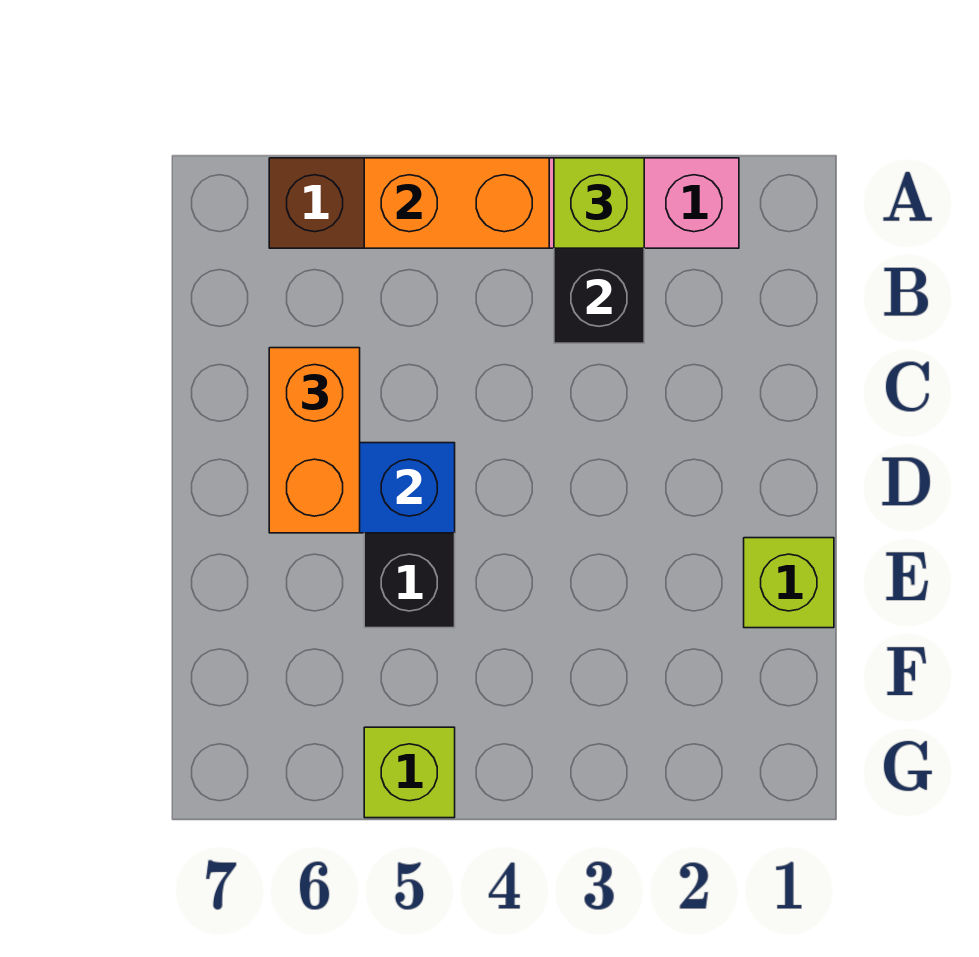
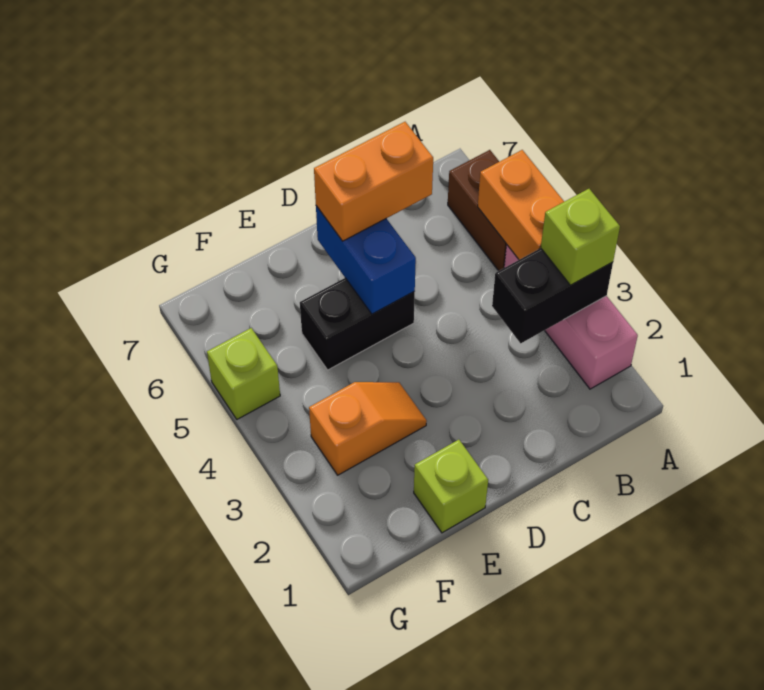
none -> orange 1x2 slope [309,382,427,475]

